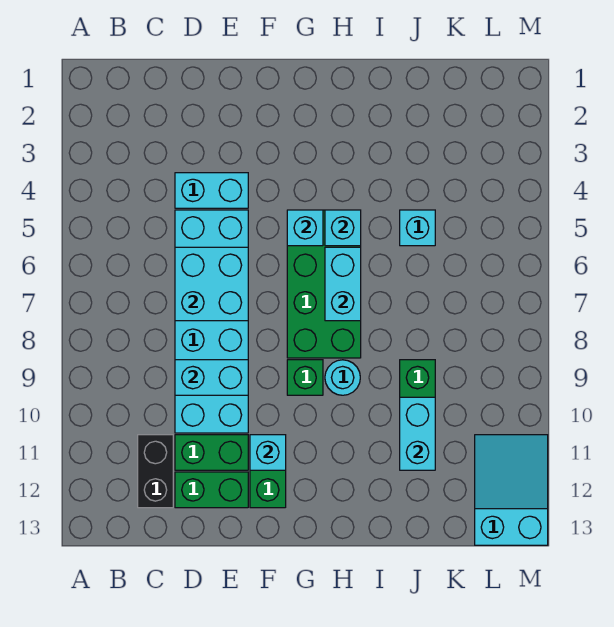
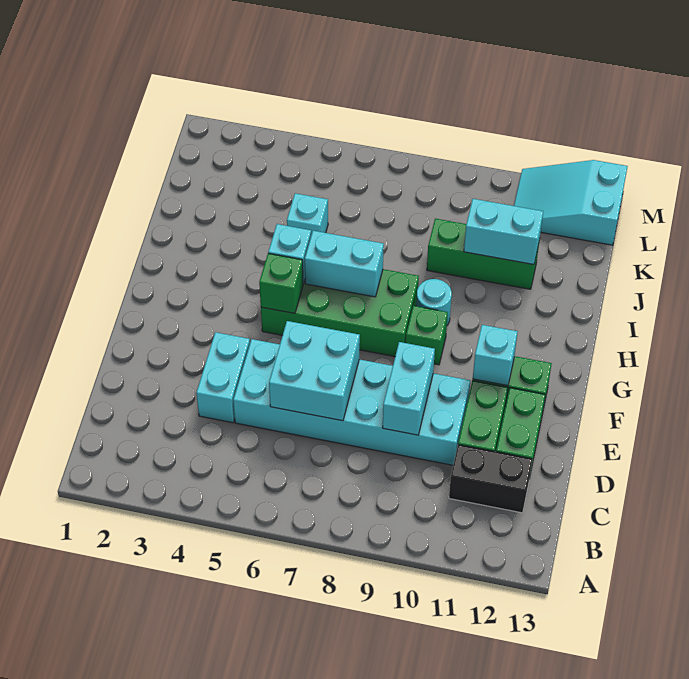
cyan 1x1 brick [287,210,323,246] -> green 1x1 brick [259,253,303,313]

